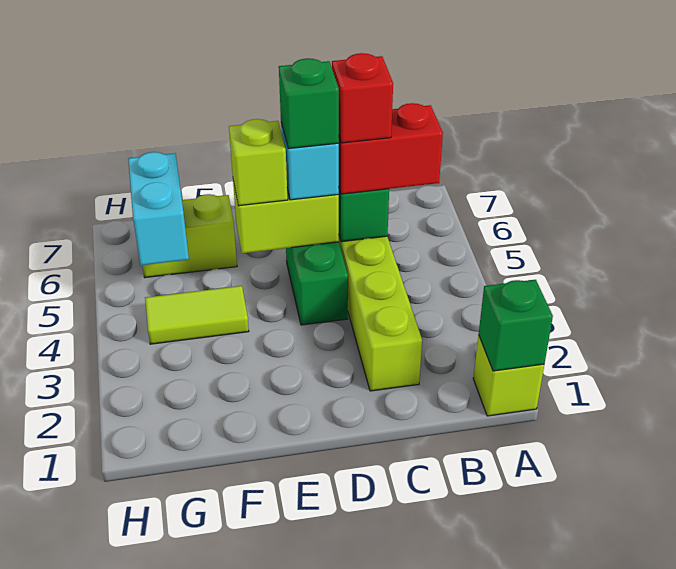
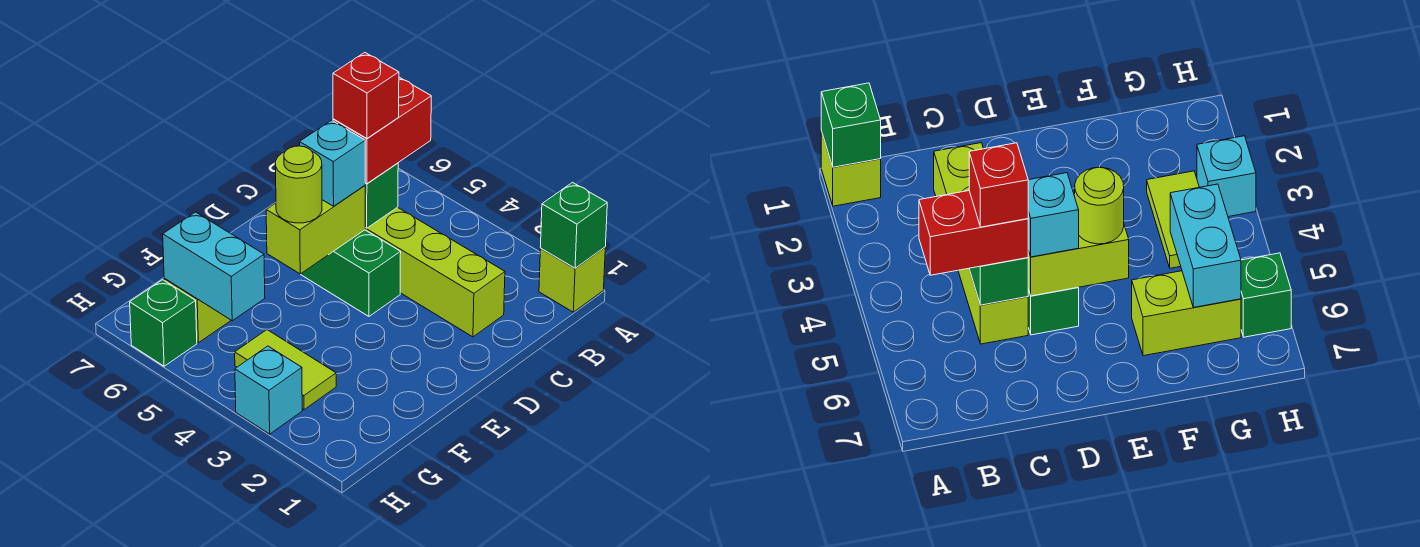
green 1x1 brick [279,58,339,149] -> green 1x1 brick moved to [130,280,197,366]
lime 1x1 brick [229,119,288,206] -> lime 1x1 round brick [275,146,322,223]
lime 1x2 tile [145,286,249,344] -> lime 1x2 tile turned to [235,330,336,410]
none -> cyan 1x1 brick [235,346,302,434]

